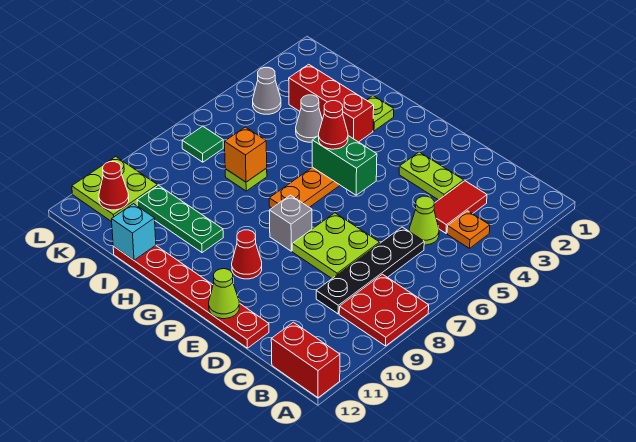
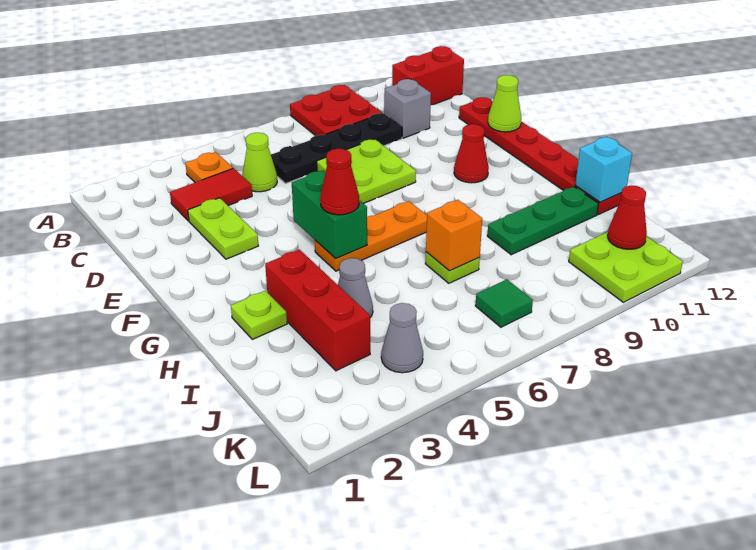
red 1x2 brick [271,322,340,398] -> red 1x2 brick turned to [392,46,464,105]
grey 1x1 brick [269,195,312,251] -> grey 1x1 brick moved to [384,79,431,138]
green 1x3 plate [137,185,223,253] -> green 1x3 plate turned to [487,187,598,255]

